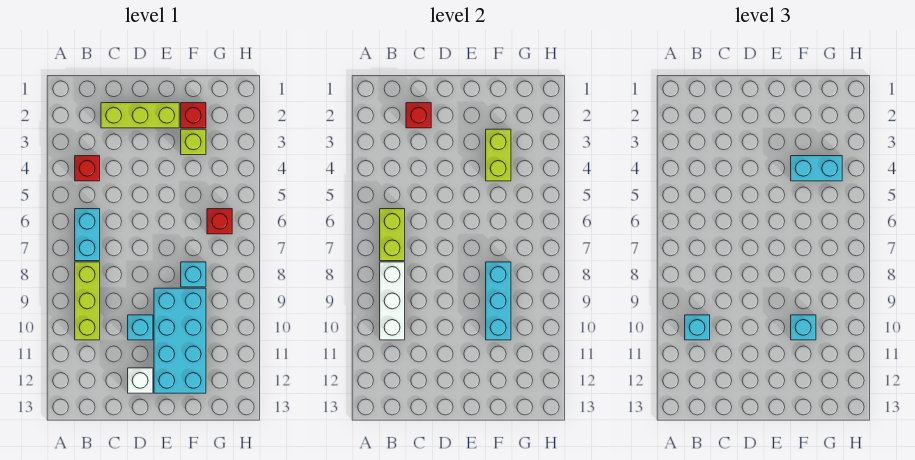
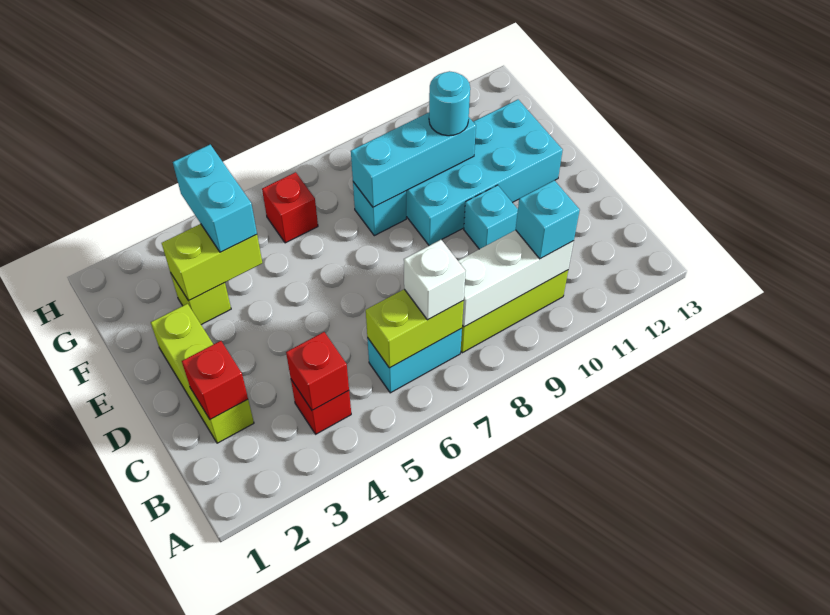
white 1x1 brick [128,368,153,393] -> white 1x1 brick moved to [404,240,465,320]
red 1x1 brick [181,103,206,128] -> red 1x1 brick moved to [286,332,349,410]
cyan 1x1 brick [791,315,816,340] -> cyan 1x1 round brick [429,71,470,136]

